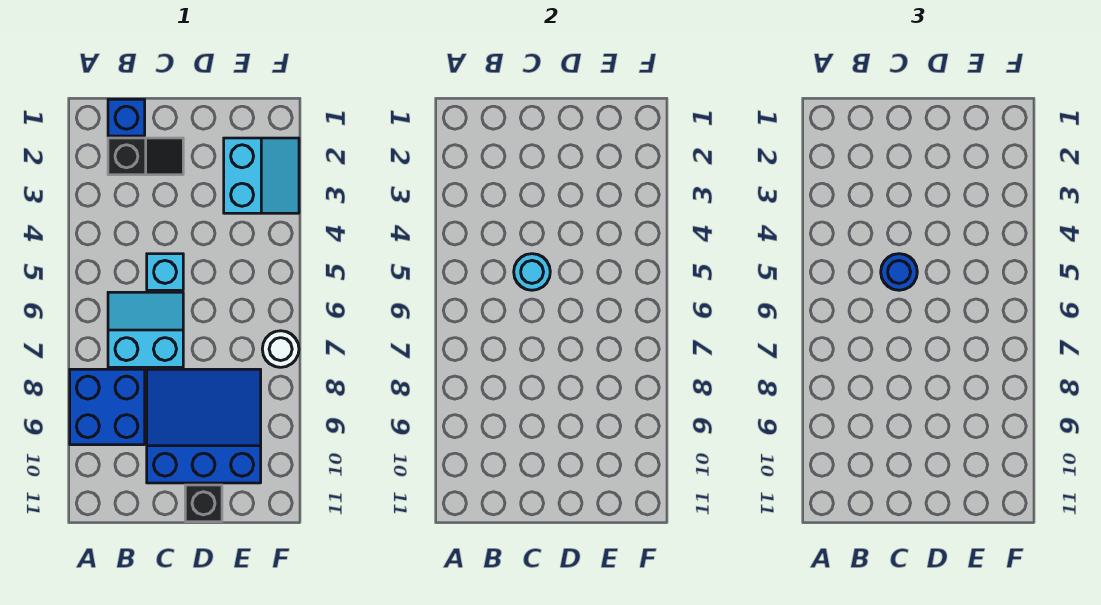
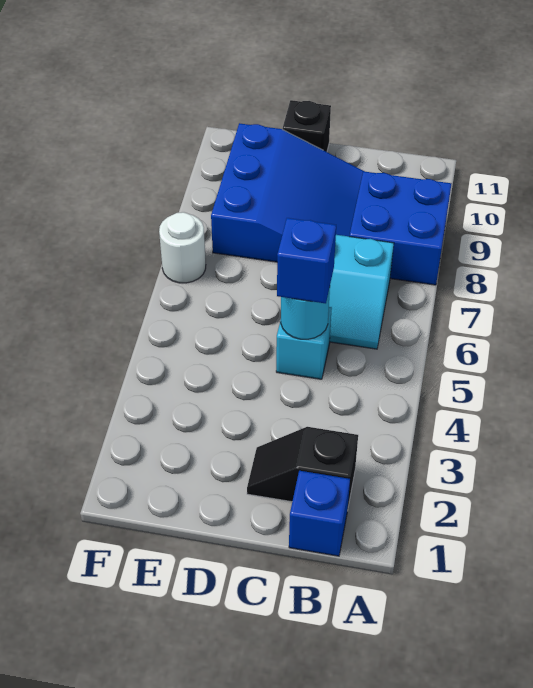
blue 1x1 round brick [881,254,917,290] -> blue 1x1 brick [277,218,336,303]
blue 3x3 slope [147,369,261,483] -> blue 3x3 slope turned to [211,123,363,262]
cyan 2x2 slope [224,138,299,213] -> none

